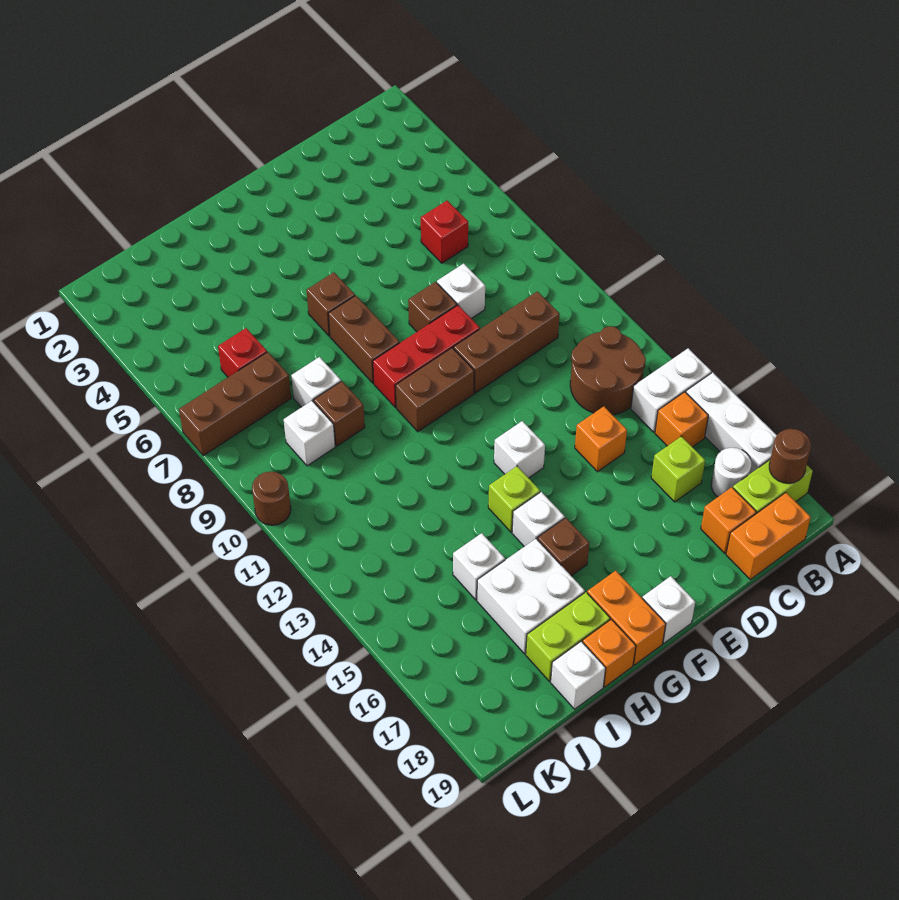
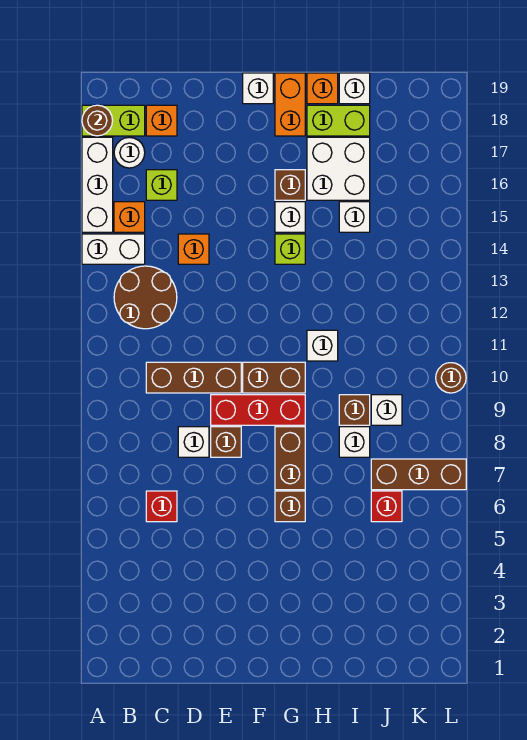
orange 1x2 brick [726,493,811,579] -> none
white 1x1 brick [494,421,545,478] -> white 1x1 brick moved to [307,330,338,361]

